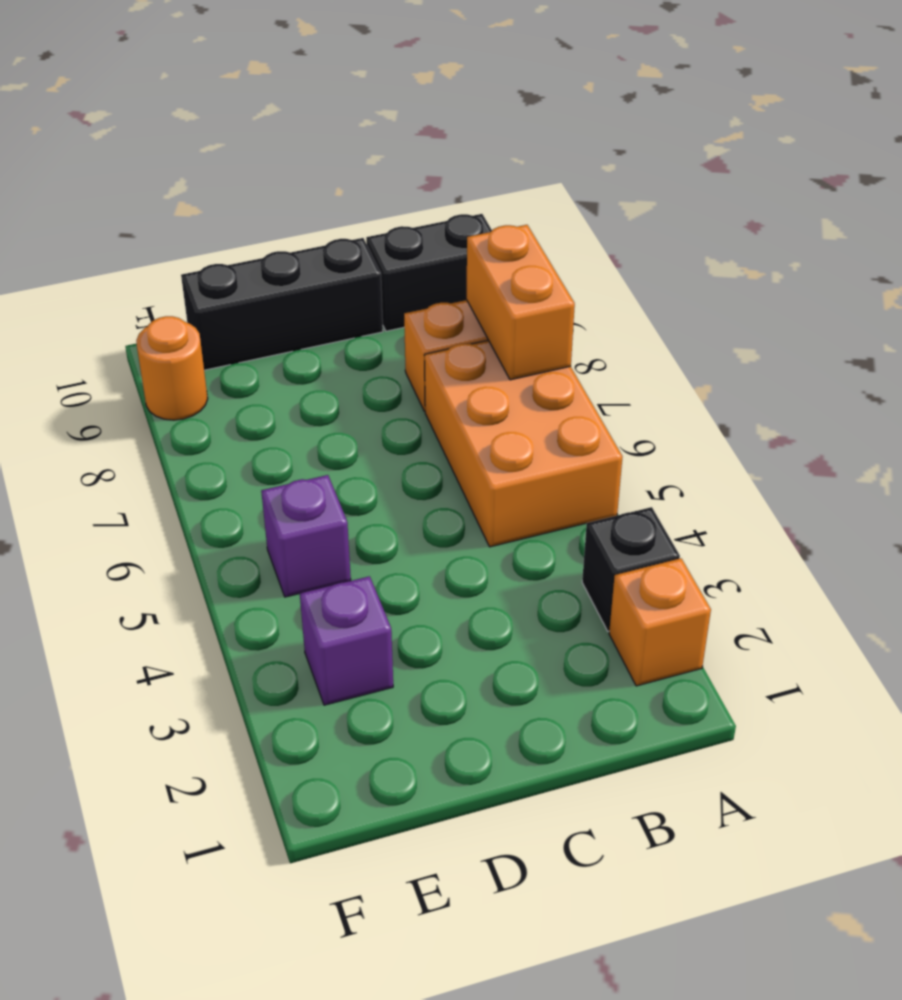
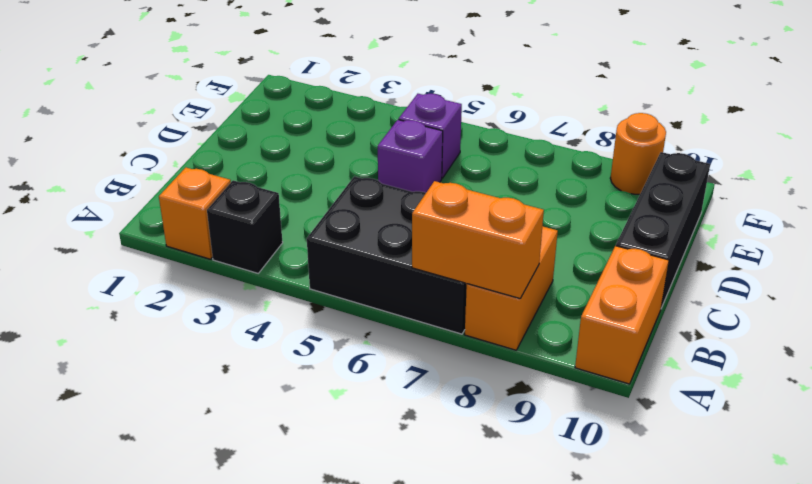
orange 2x3 brick [424,340,623,547] -> black 2x3 brick [307,176,467,334]
black 1x2 brick [366,214,492,331] -> orange 1x2 brick [575,246,669,384]
purple 1x1 brick [300,576,393,705] -> purple 1x1 brick moved to [378,120,443,193]

